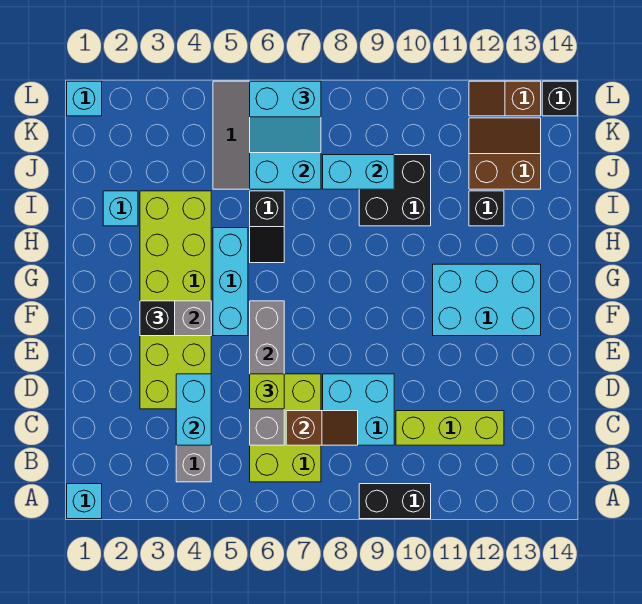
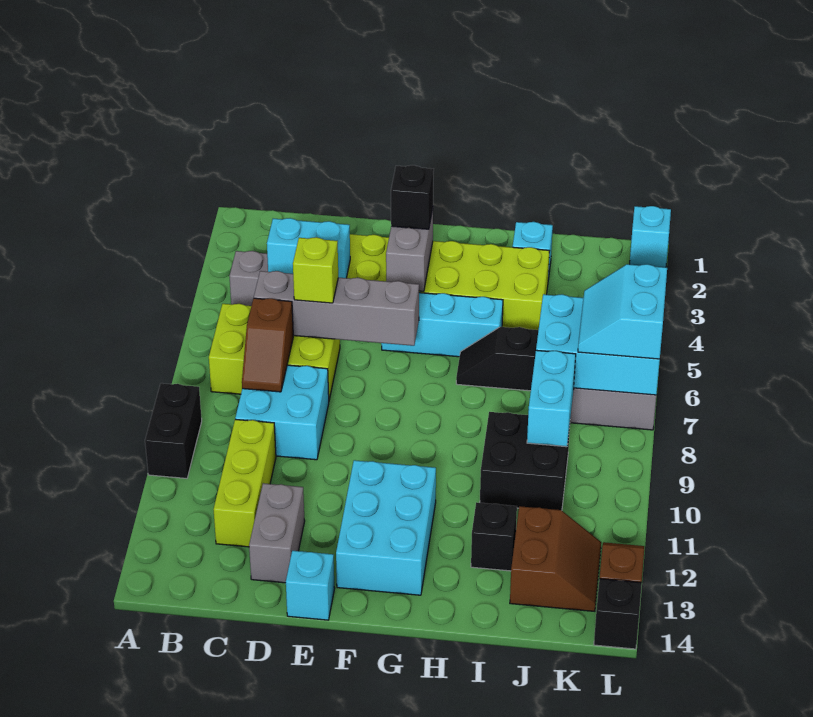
cyan 1x1 brick [67,484,102,519] -> cyan 1x1 brick moved to [286,551,335,620]
none -> grey 1x2 brick [249,483,305,583]

